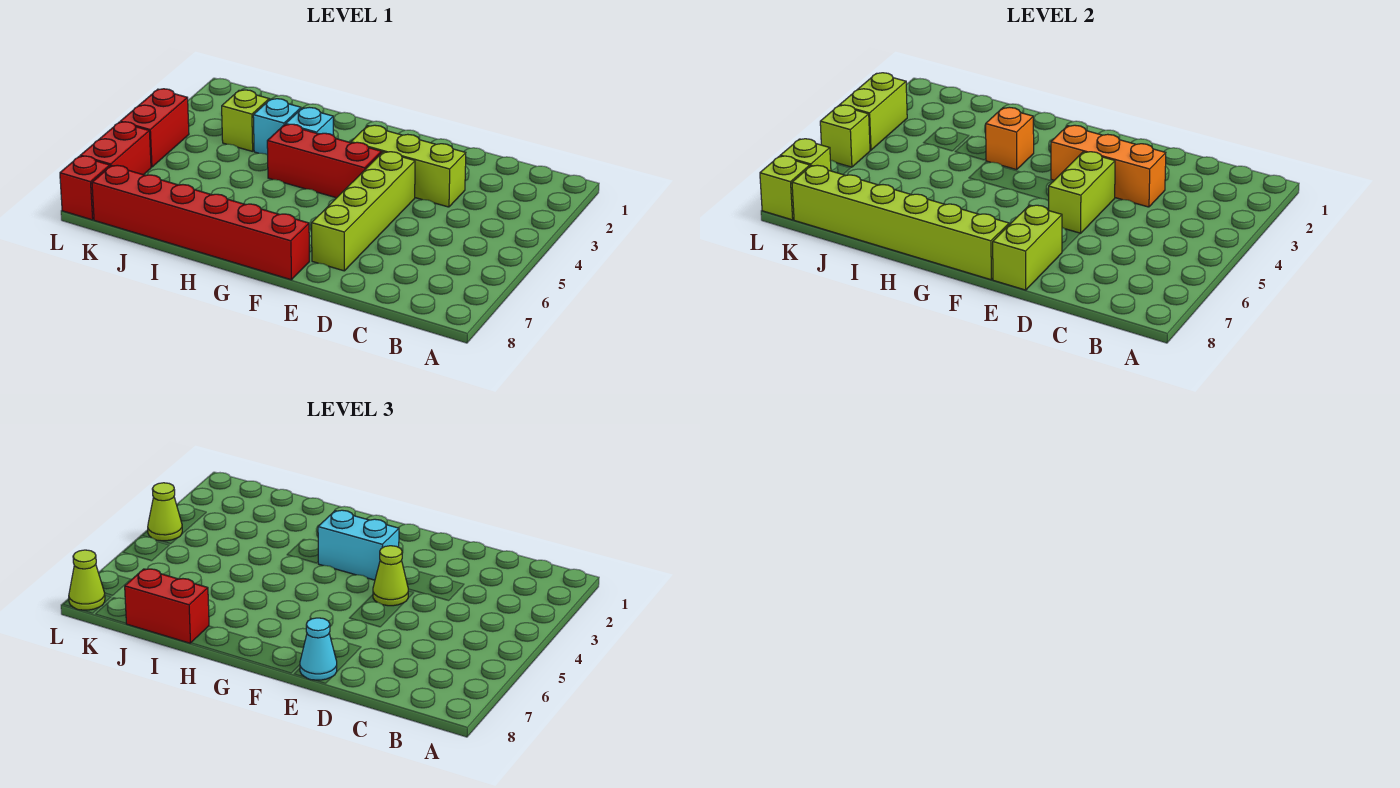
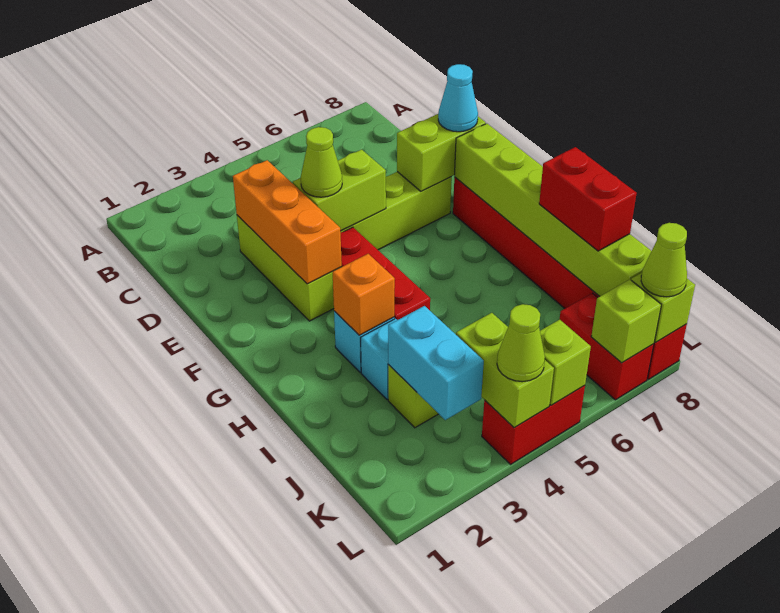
cyan 1x2 brick [318,510,399,580] -> cyan 1x2 brick moved to [388,306,484,420]
lime 1x2 brick [840,73,907,150] -> lime 1x2 brick turned to [456,313,554,428]
red 1x2 brick [80,122,151,175] -> red 1x2 brick turned to [559,293,654,400]

